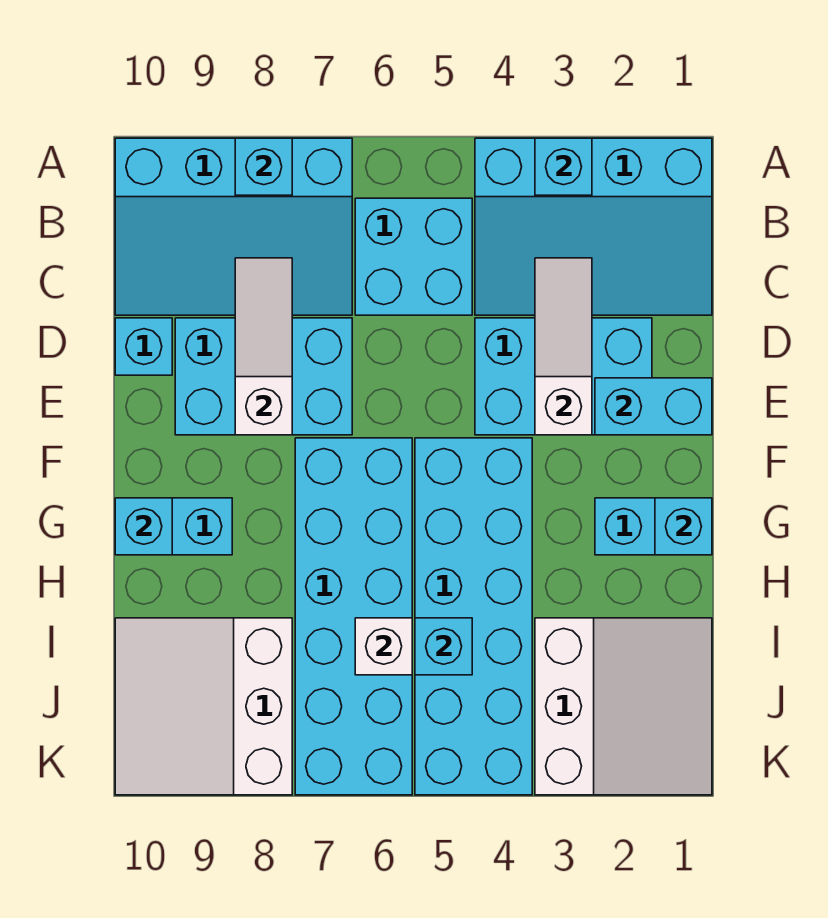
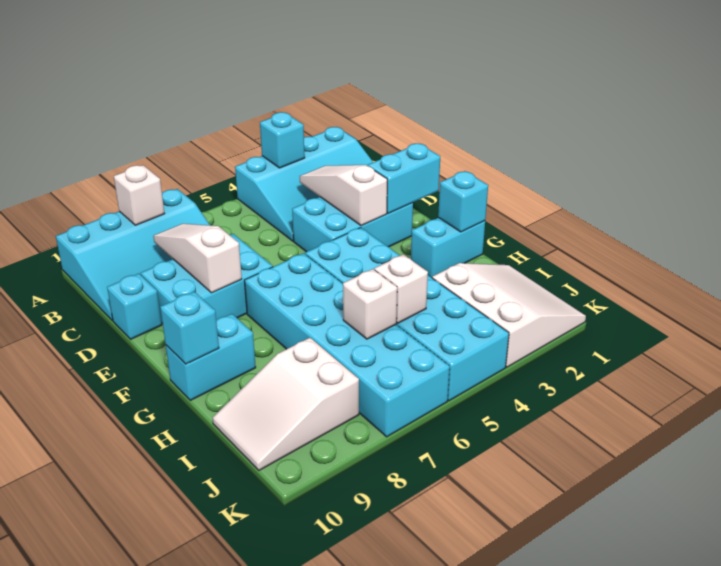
cyan 1x1 brick [235,138,292,195] -> white 1x1 brick [114,165,165,225]
cyan 2x2 brick [355,198,472,315] -> none
cyan 1x1 brick [415,618,472,675] -> white 1x1 brick [374,254,428,323]
white 3x3 slope [115,618,292,795] -> white 2x3 slope [213,338,359,470]

